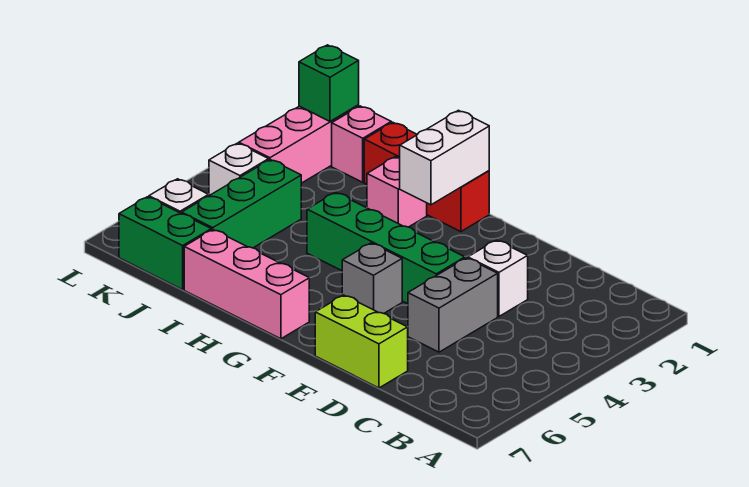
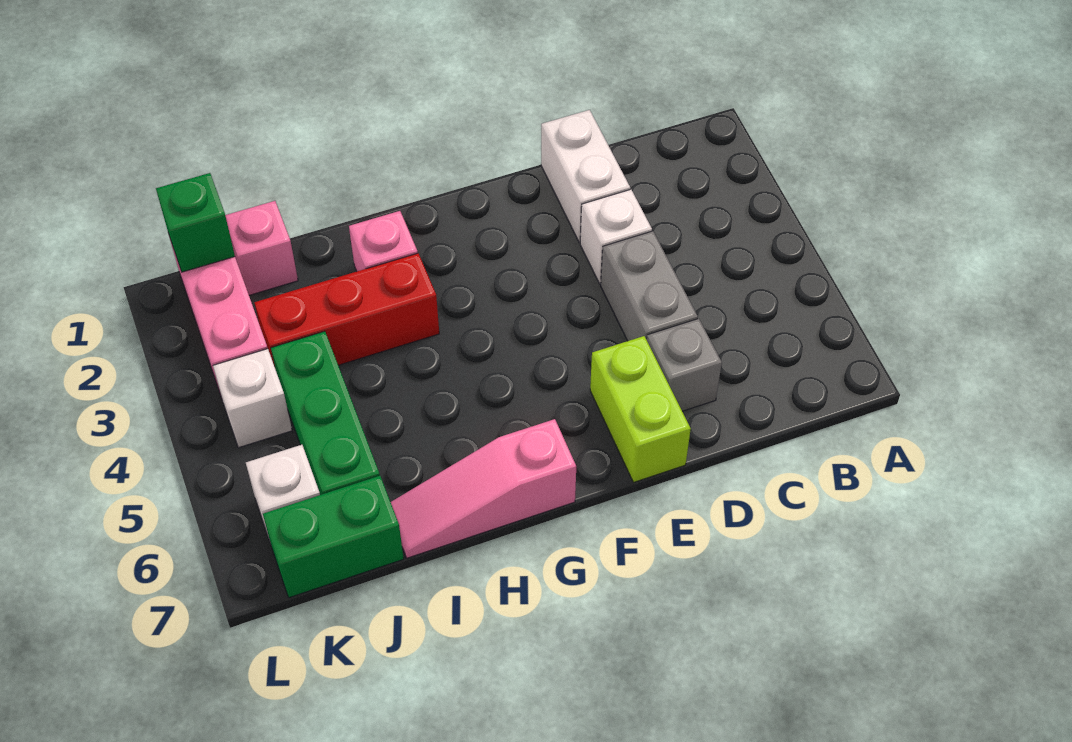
lime 1x2 brick [315,295,408,388] -> lime 1x2 brick turned to [590,336,691,482]
green 1x4 brick [307,192,465,304] -> none
grey 1x1 brick [342,243,402,313] -> grey 1x1 brick moved to [647,319,722,411]
red 1x3 brick [364,122,489,232] -> red 1x3 brick moved to [255,253,439,366]
white 1x2 brick [400,110,489,205] -> white 1x2 brick moved to [541,110,630,243]
pink 1x3 brick [184,230,309,339] -> pink 1x3 slope [391,419,576,558]

